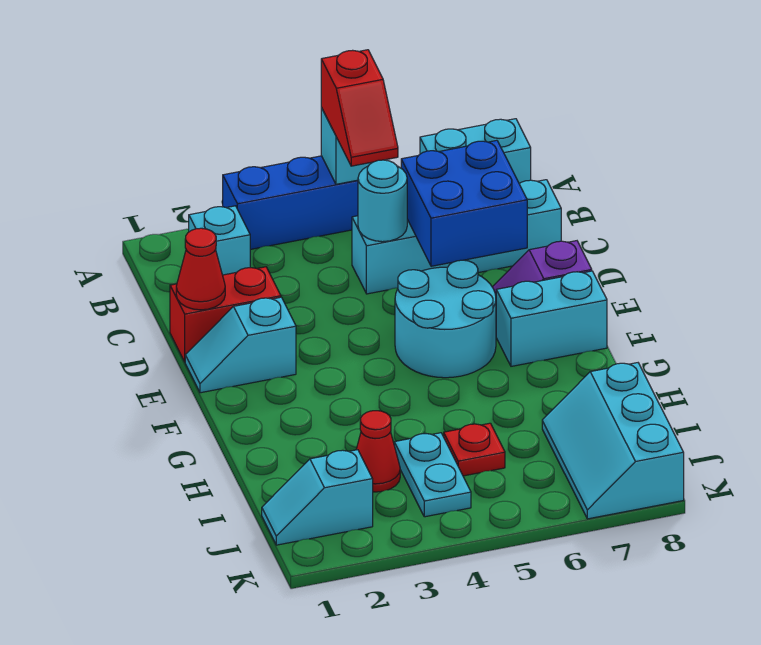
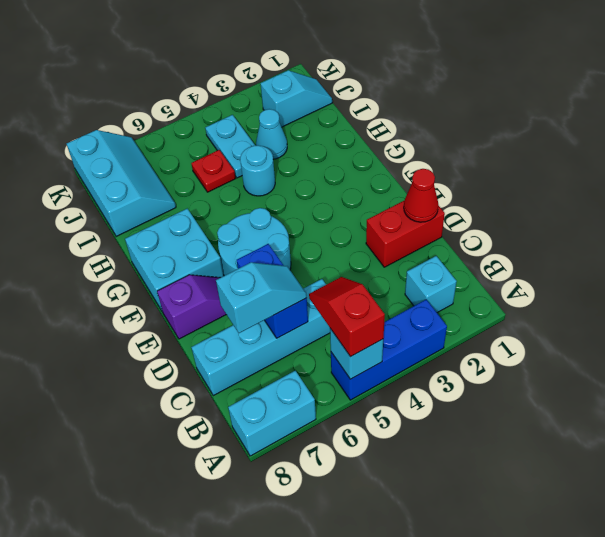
cyan 1x1 round brick [358,160,407,242] -> cyan 1x1 round brick moved to [240,145,275,196]
blue 2x2 brick [401,140,527,266] -> blue 1x2 brick [237,244,308,338]
cyan 1x2 slope [185,297,296,393] -> cyan 1x2 slope moved to [216,262,307,333]
cyan 1x2 brick [496,271,607,366] -> cyan 2x2 brick [125,209,224,312]
red 1x1 cone [356,411,400,492] -> cyan 1x1 cone [256,109,287,159]

